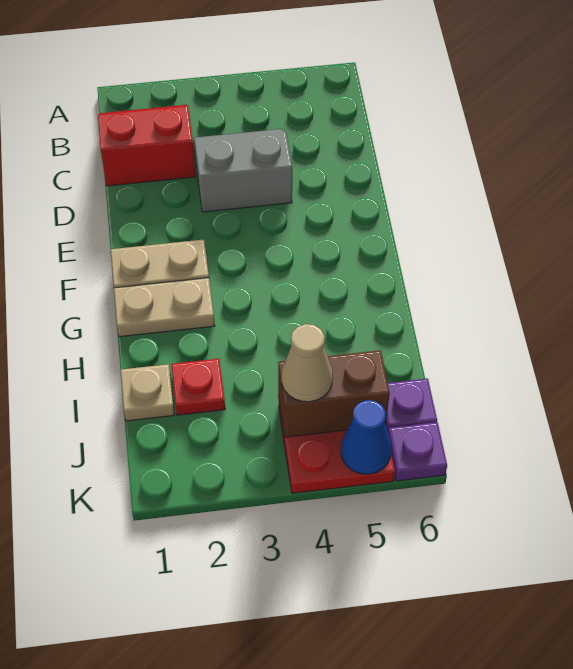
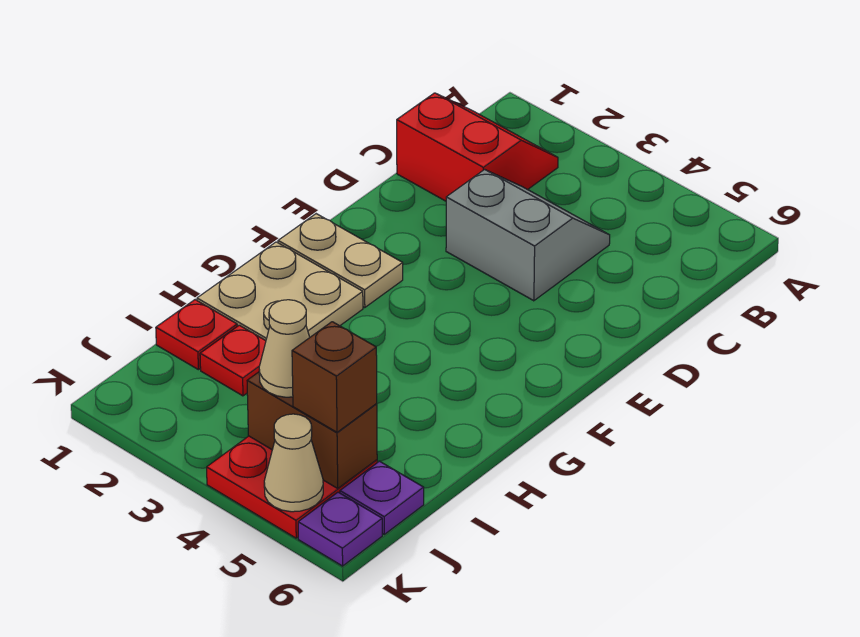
tan 1x2 plate [114,278,215,337] -> tan 2x2 plate [197,242,363,340]
tan 1x1 plate [121,364,174,421] -> red 1x1 plate [156,300,237,370]
none -> brown 1x1 brick [292,322,377,432]
blue 1x1 cone [341,400,391,474] -> tan 1x1 cone [264,414,323,512]

